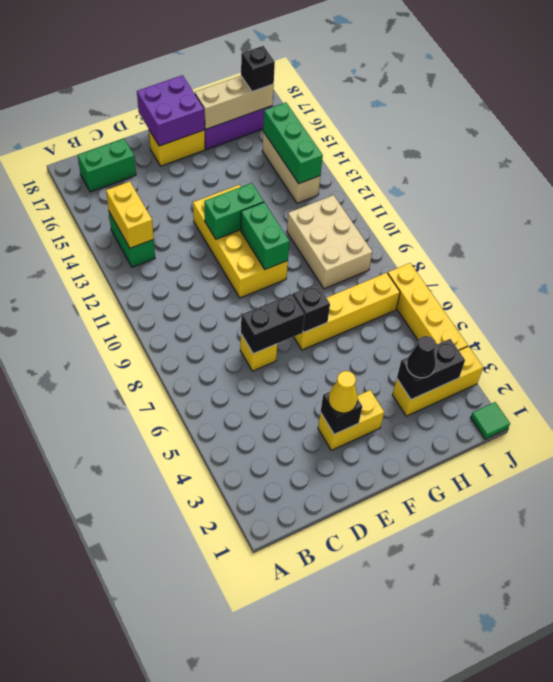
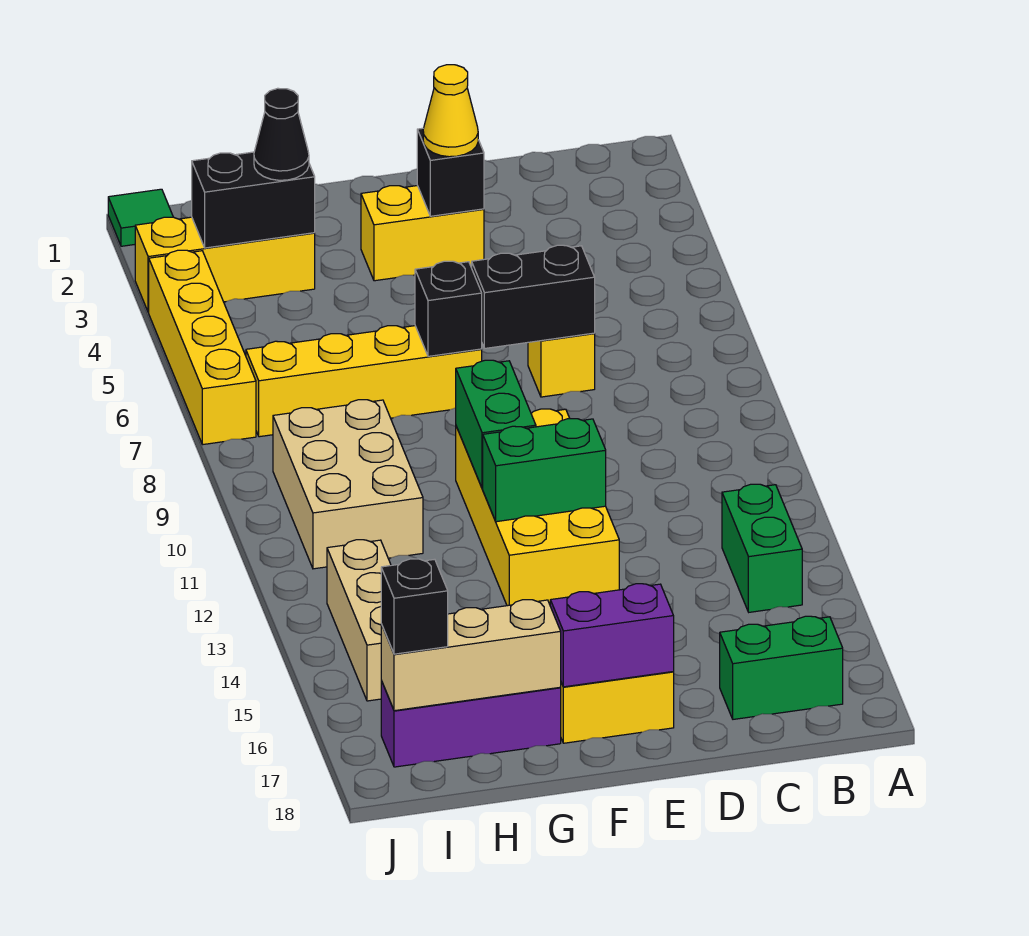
yellow 1x2 brick [106,181,154,248] -> none
purple 2x2 brick [137,75,205,146] -> purple 1x2 brick [550,584,674,687]
green 1x3 brick [263,102,323,184] -> none

